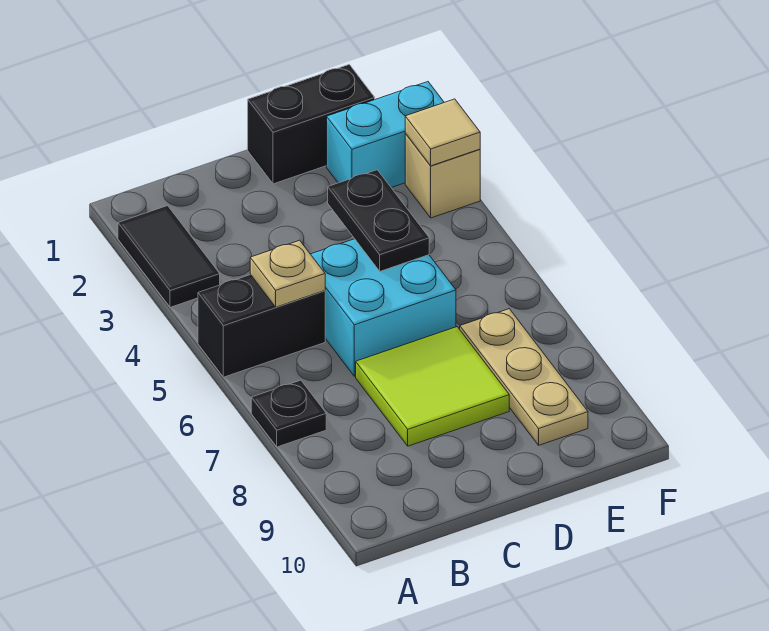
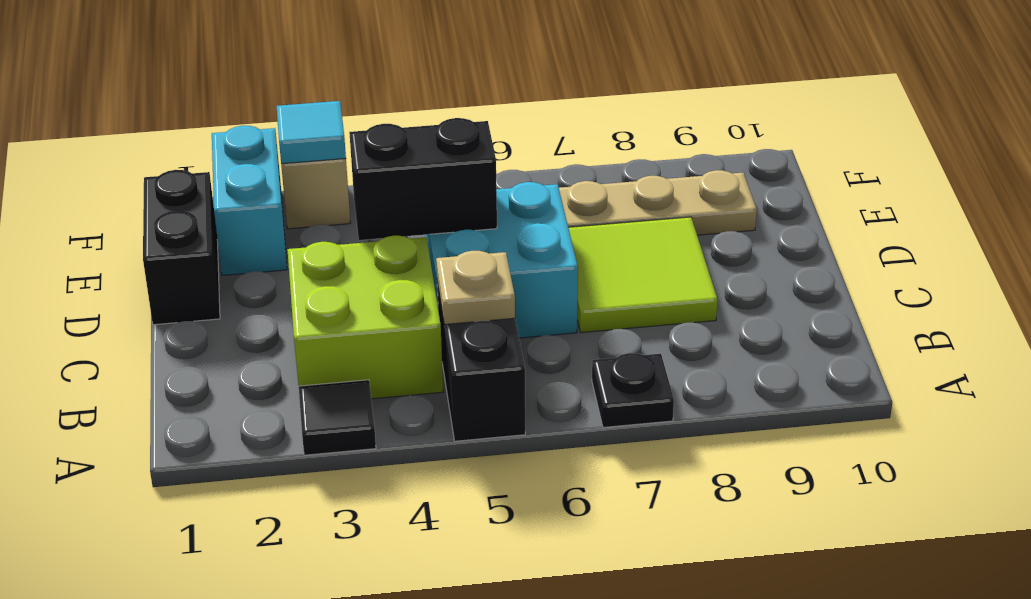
black 1x2 tile [118,206,220,307] -> black 1x1 tile [299,380,376,455]
none -> lime 2x2 brick [287,236,443,399]
black 1x2 plate [328,170,429,271] -> black 1x2 brick [349,118,497,240]
tan 1x1 tile [405,99,480,166] -> cyan 1x1 tile [277,101,346,164]

